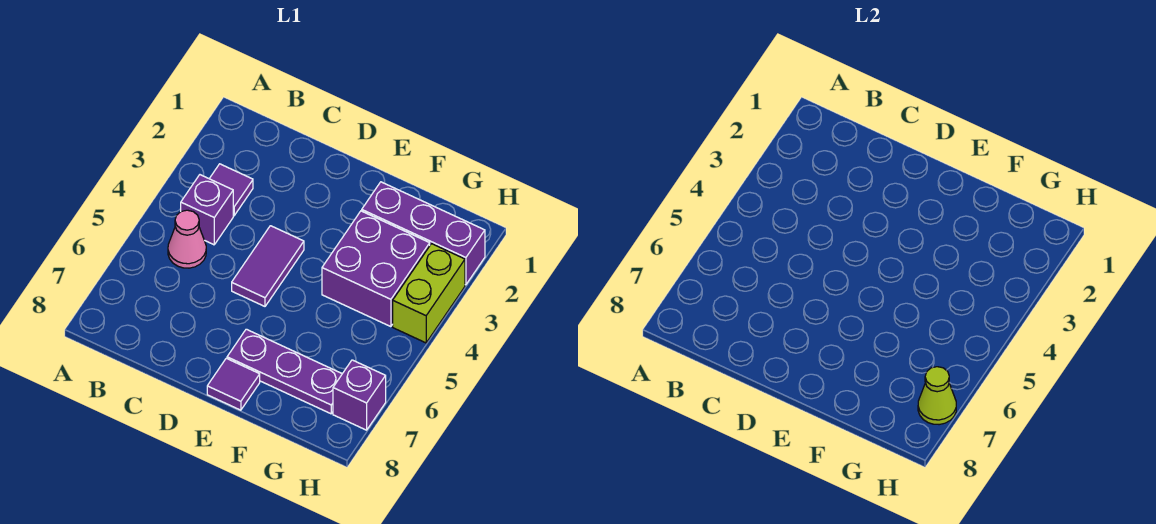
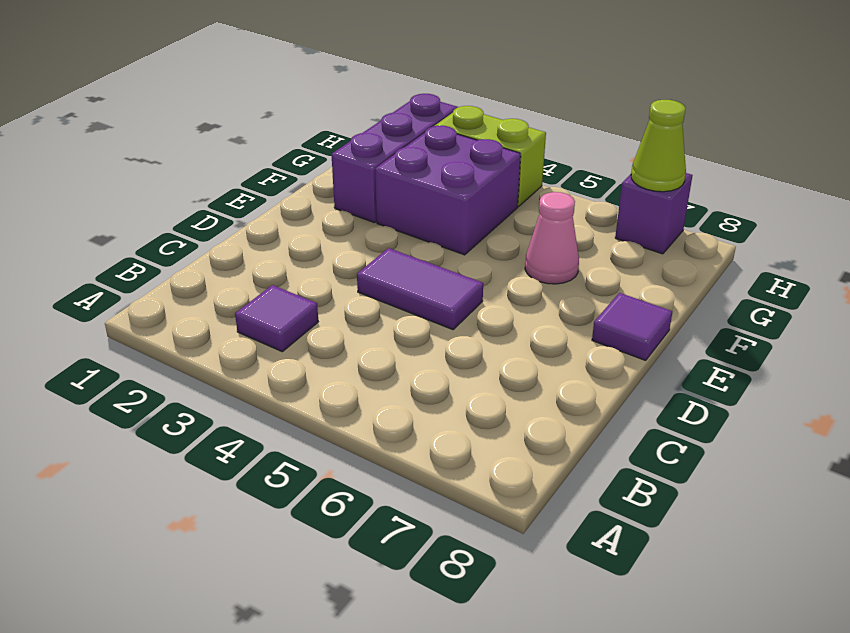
purple 1x1 brick [181,175,233,245] -> none
pink 1x1 cone [168,210,206,268] -> pink 1x1 cone moved to [525,192,579,284]
purple 1x3 plate [227,329,342,414] -> none

